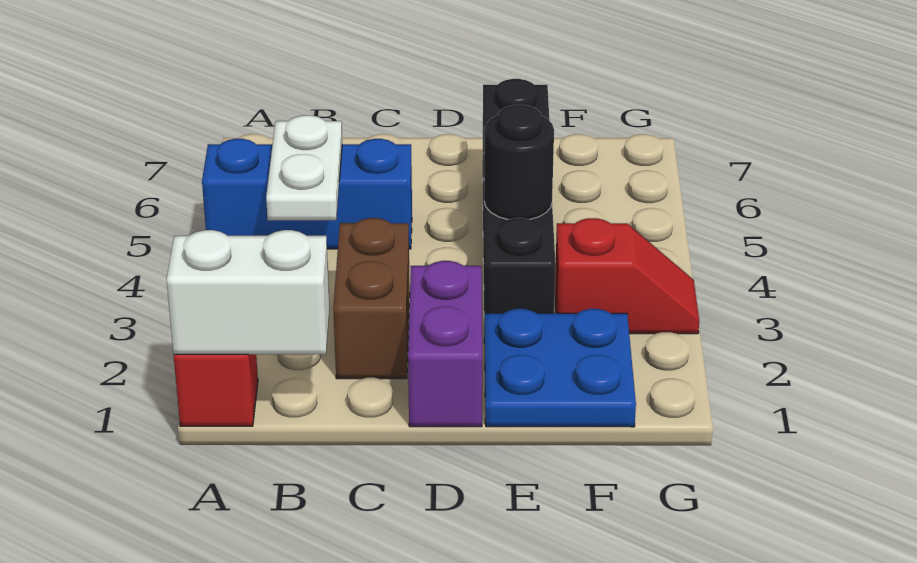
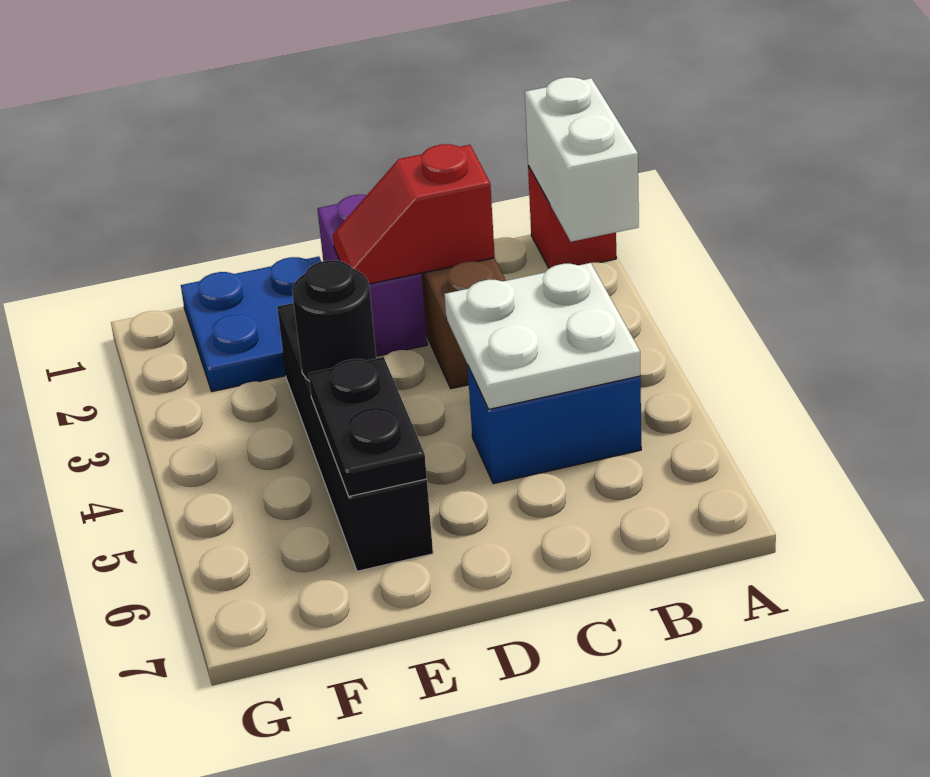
white 1x2 brick [167,230,329,354] -> white 1x2 brick turned to [525,77,639,242]
blue 1x3 brick [202,139,412,249] -> blue 1x2 brick [467,365,641,484]
white 1x2 plate [266,115,342,220] -> white 2x2 plate [444,263,640,409]
red 1x2 slope [555,218,699,334] -> red 1x2 slope moved to [333,144,495,284]

